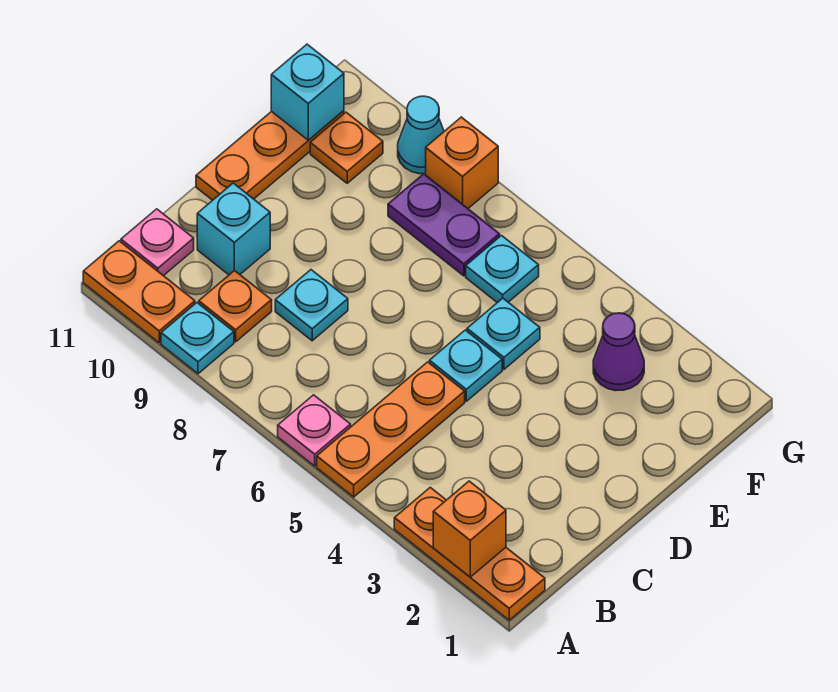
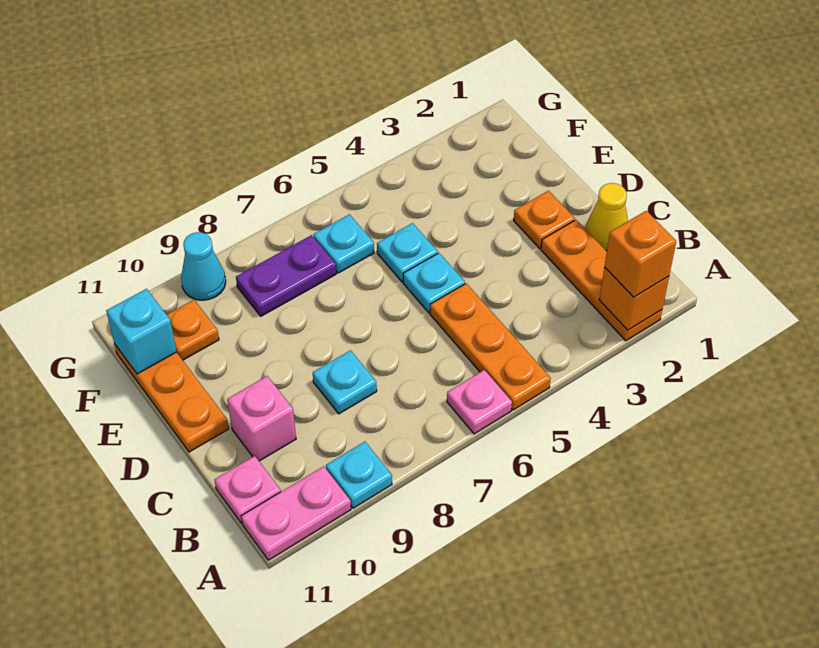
orange 1x3 plate [394,487,545,620] -> orange 1x3 plate turned to [541,220,662,341]
orange 1x2 plate [83,241,195,343] -> pink 1x2 plate [241,466,351,560]
orange 1x1 plate [199,270,272,342] -> orange 1x1 plate moved to [514,191,575,248]
none -> yellow 1x1 cone [586,183,628,251]
cyan 1x1 brick [197,183,270,275] -> pink 1x1 brick [227,376,296,461]
purple 1x1 cone [593,313,644,391] -> none
orange 1x1 brick [426,117,498,208] -> orange 1x1 brick moved to [605,211,676,297]

